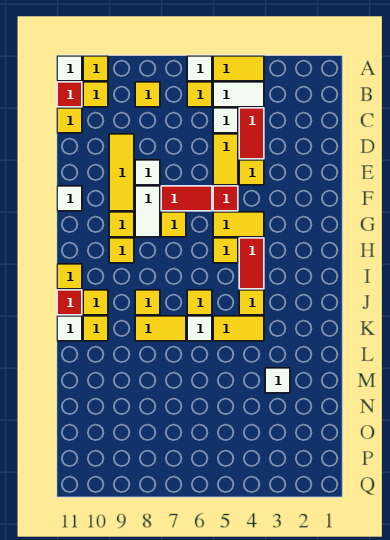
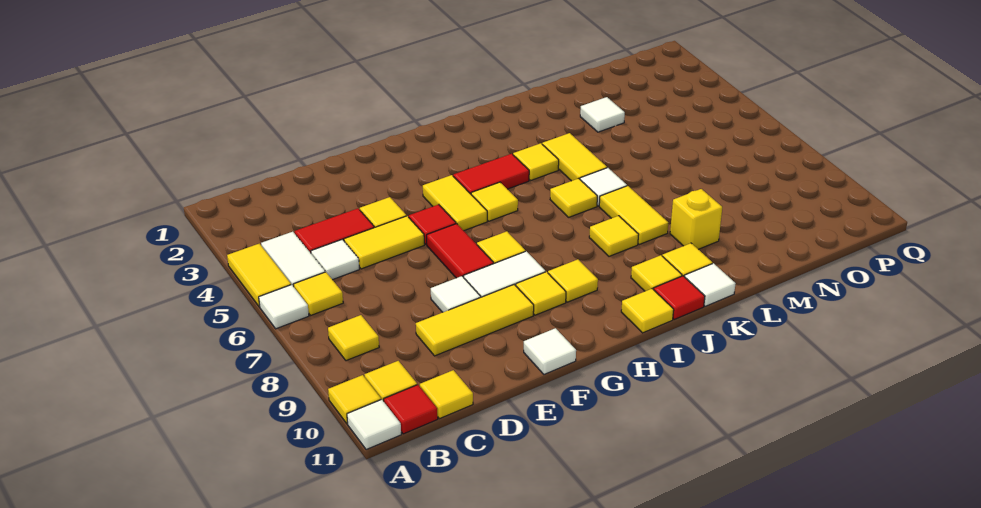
none -> yellow 1x1 brick [670,189,722,249]

